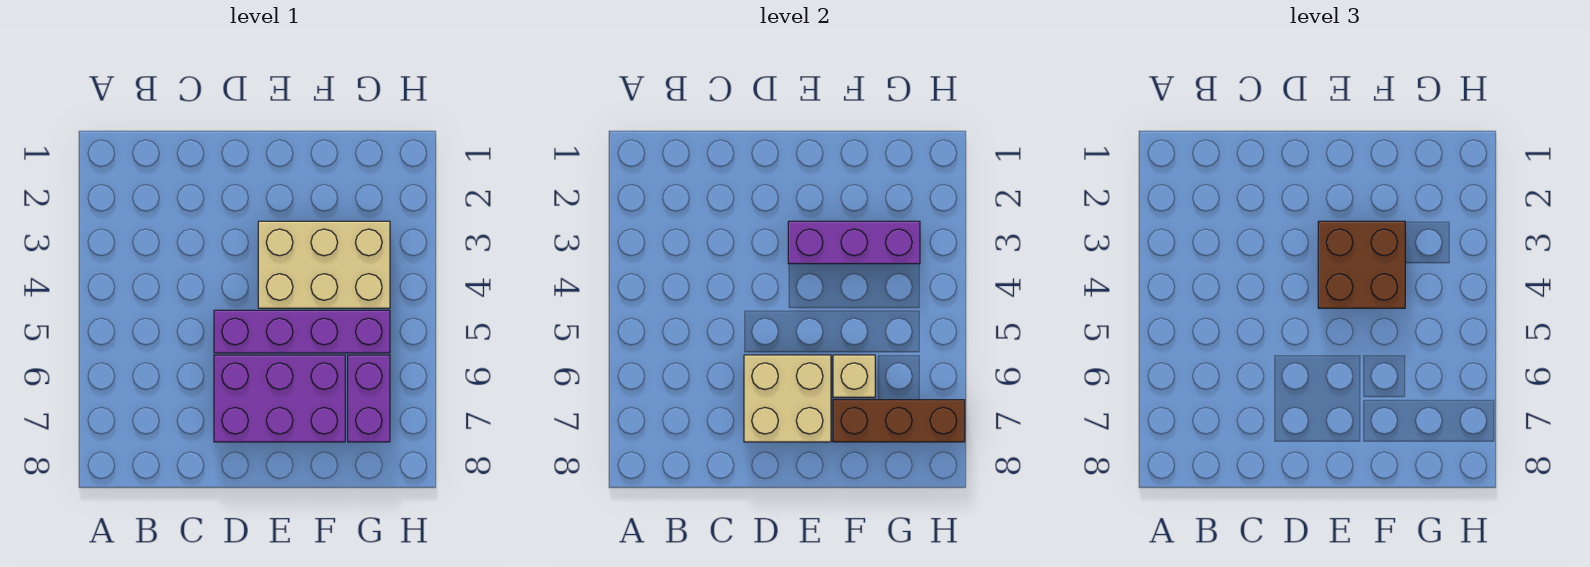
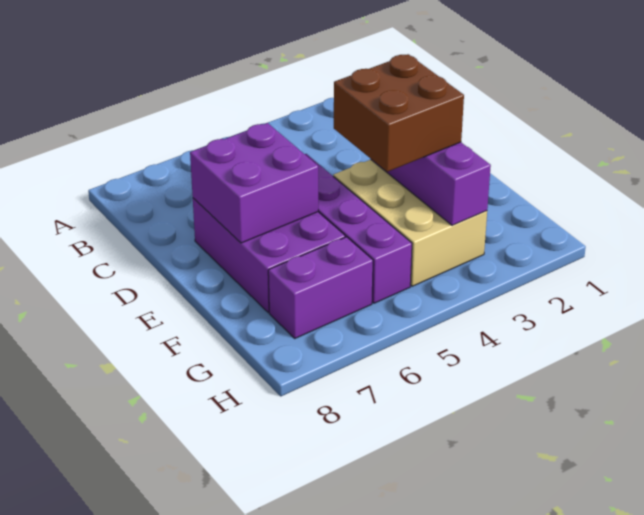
tan 2x2 brick [744,355,831,442] -> purple 2x2 brick [190,123,318,243]
tan 1x1 brick [833,355,875,397] -> none
brown 1x3 brick [833,400,965,442] -> none

